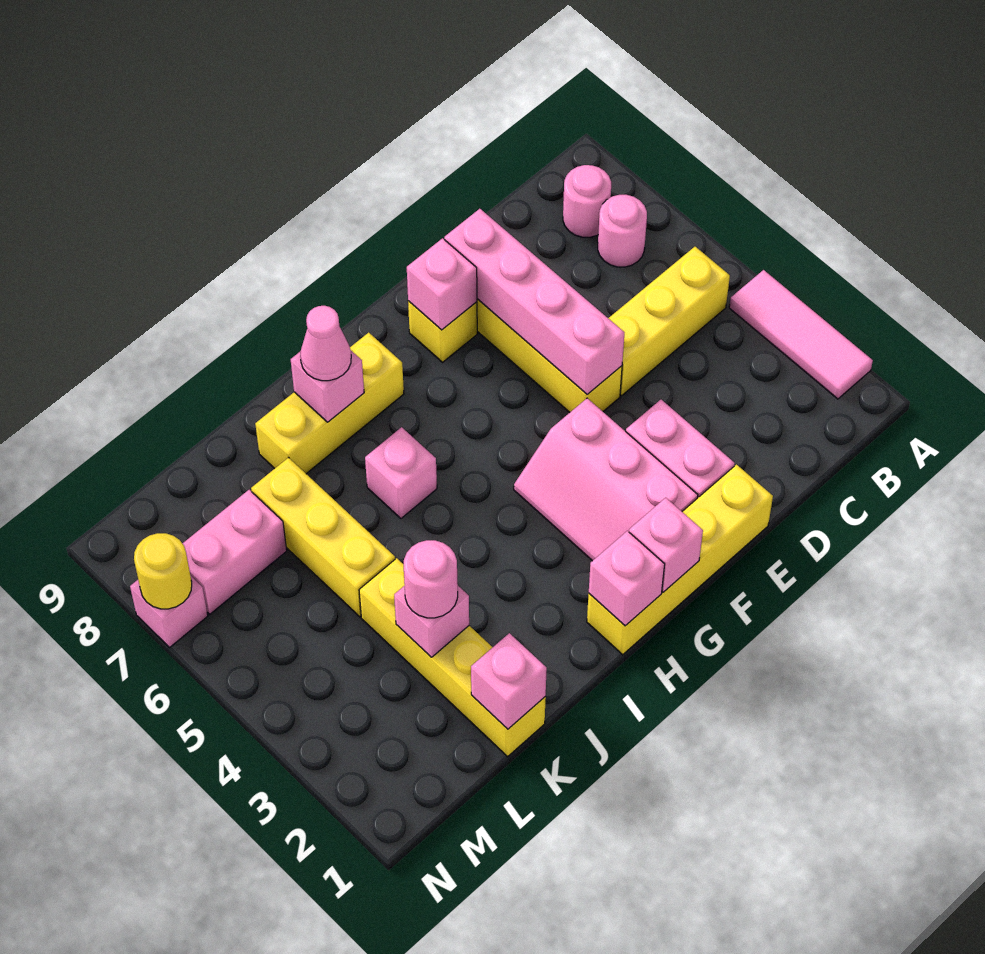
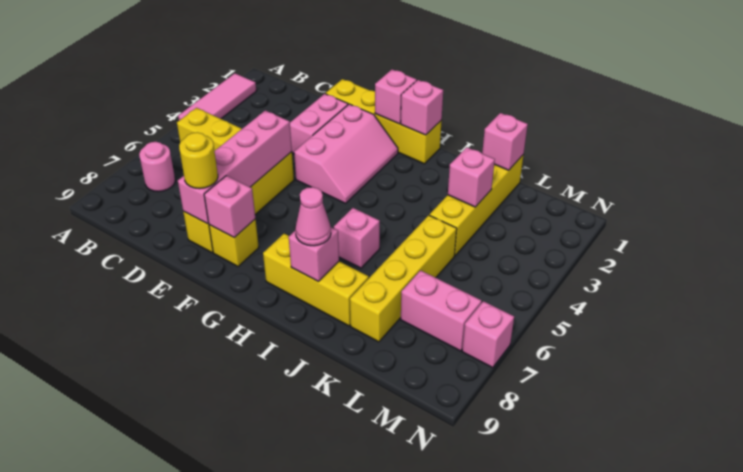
pink 1x1 round brick [563,165,611,237] -> none
pink 1x1 round brick [404,540,458,618] -> none
yellow 1x3 brick [251,458,395,617] -> yellow 1x4 brick [350,215,457,342]
yellow 1x1 round brick [134,533,192,609] -> yellow 1x1 round brick moved to [179,132,218,189]

